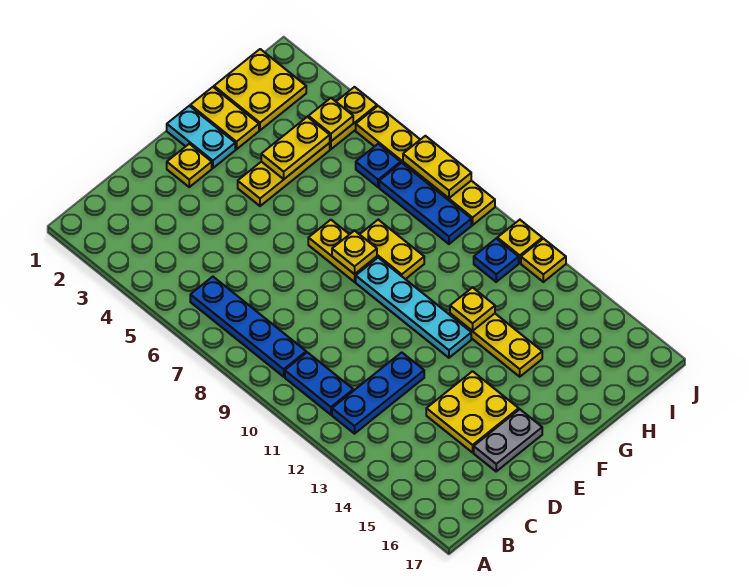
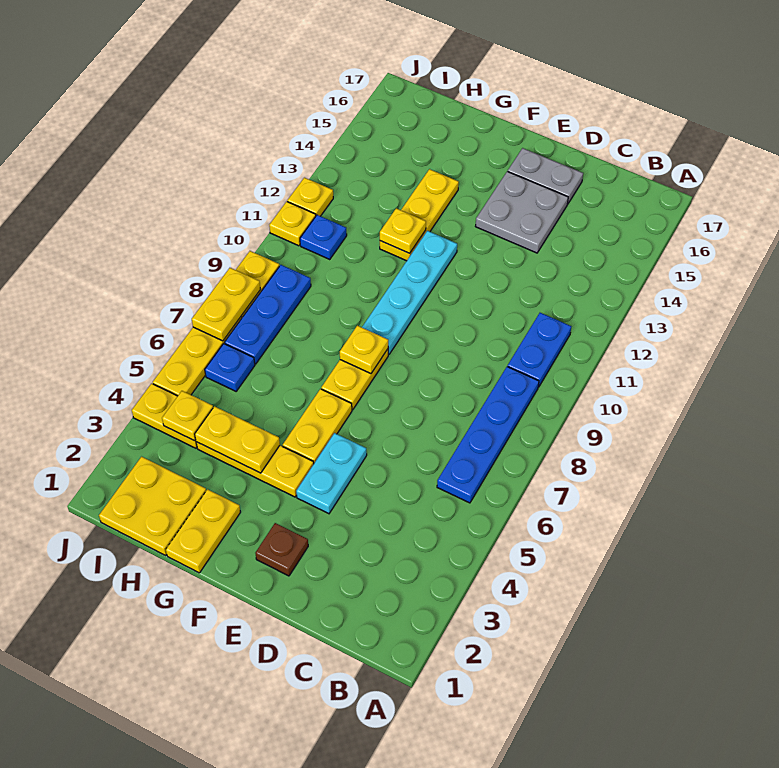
blue 1x3 plate [332,352,424,434] -> none
yellow 2x2 plate [426,371,519,453] -> grey 2x2 plate [475,171,568,253]
yellow 1x1 plate [167,144,212,187] -> brown 1x1 plate [255,523,308,576]
cyan 1x2 plate [167,106,235,168] -> cyan 1x2 plate moved to [296,433,367,514]
yellow 1x2 plate [360,220,424,279] -> yellow 1x2 plate moved to [283,389,352,463]

